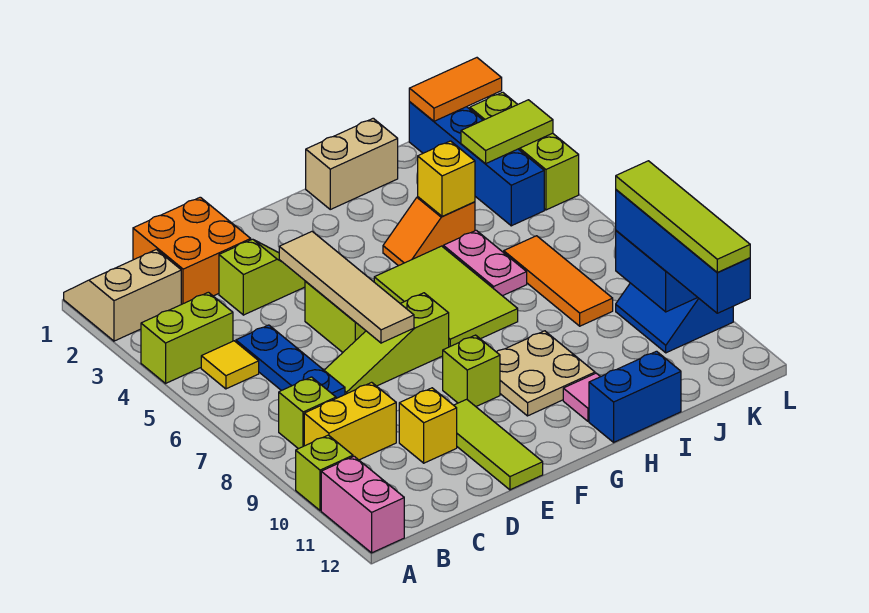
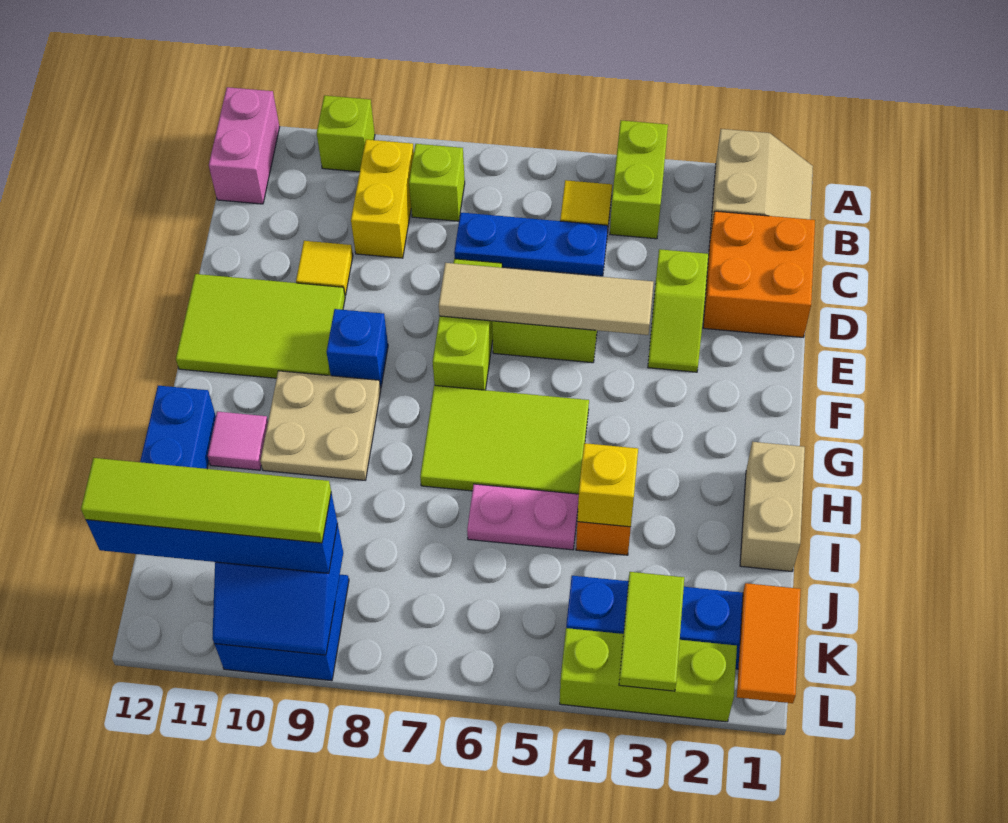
pink 1x2 brick [321,456,404,553] -> pink 1x2 brick turned to [209,87,279,204]
yellow 1x1 brick [399,388,457,463] -> yellow 1x1 tile [296,241,353,296]
lime 1x3 tile [454,399,543,490] -> lime 2x3 tile [176,274,345,378]
lime 1x1 brick [443,335,500,406] -> blue 1x1 brick [327,309,388,388]
orange 1x3 tile [504,236,613,326] -> none

